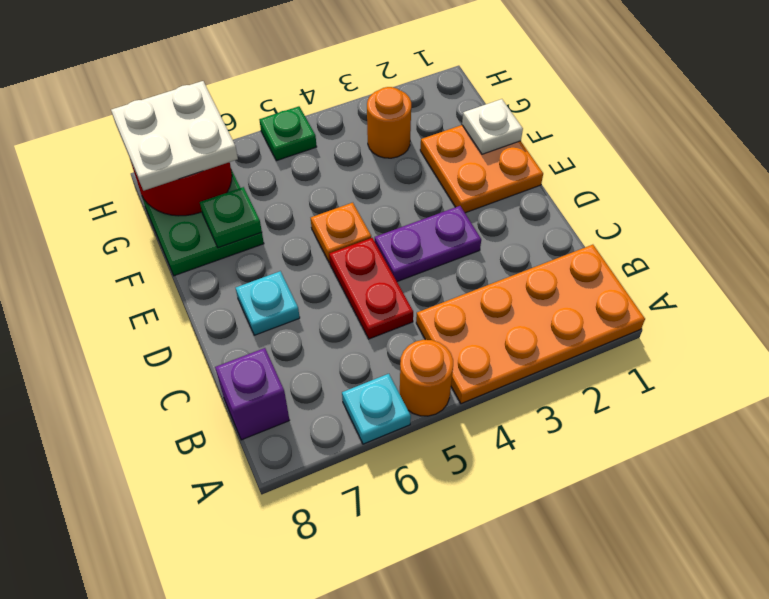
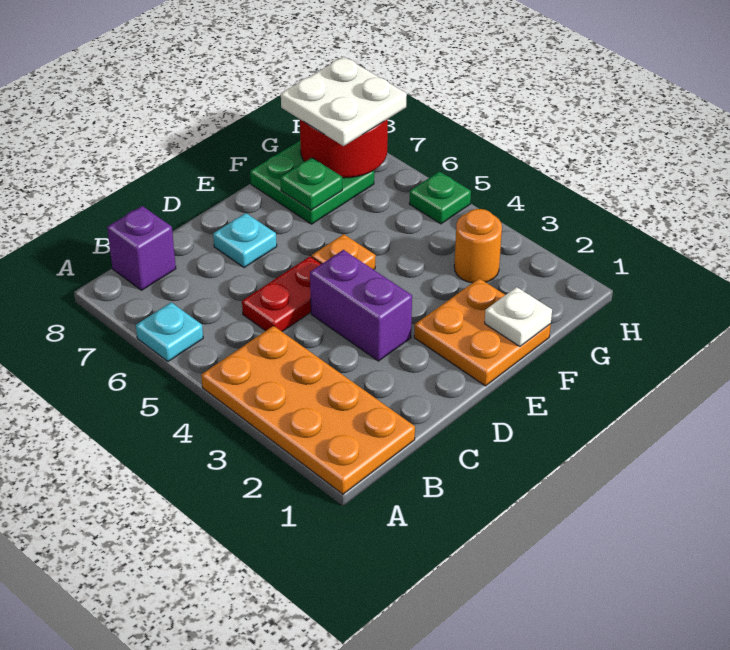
orange 1x1 round brick [400,340,453,416] -> none
purple 1x2 plate [375,206,481,282] -> purple 1x2 brick [310,250,412,361]

